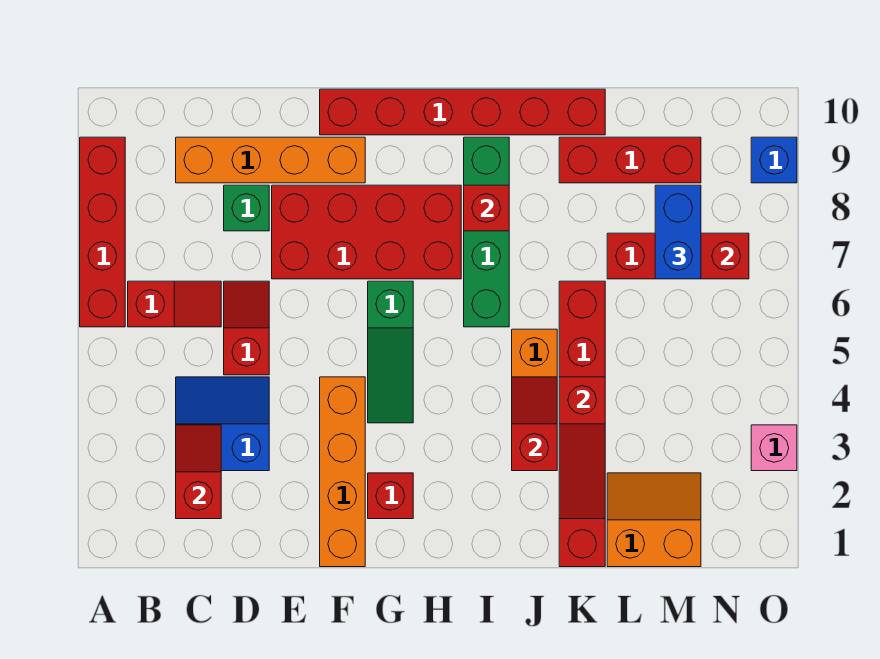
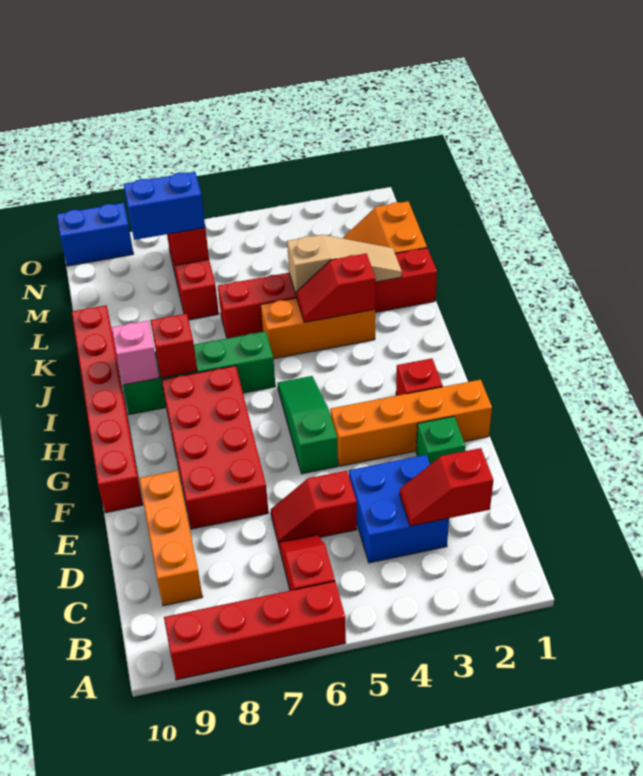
blue 2x2 slope [176,377,269,471] -> blue 2x2 brick [349,455,449,563]
orange 1x4 brick [176,137,365,183] -> orange 1x3 brick [139,470,203,606]
green 1x1 brick [224,185,269,231] -> green 1x1 brick moved to [416,416,465,464]
green 1x3 slope [368,281,413,423] -> green 1x3 slope turned to [277,376,338,474]
red 1x3 slope [559,377,605,519] -> tan 1x3 slope [287,235,402,296]
red 1x3 brick [559,137,701,183] -> none
pink 1x1 brick [751,425,797,471] -> pink 1x1 brick moved to [112,321,159,385]
blue 1x1 brick [751,137,797,183] -> blue 1x2 brick [57,203,133,266]

